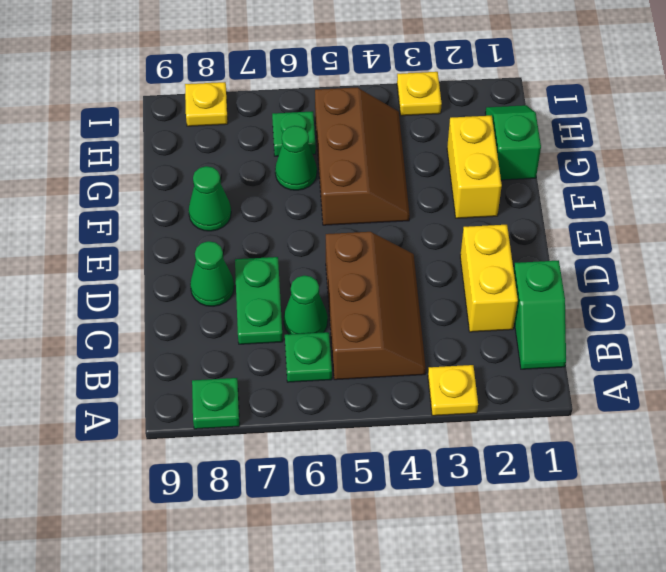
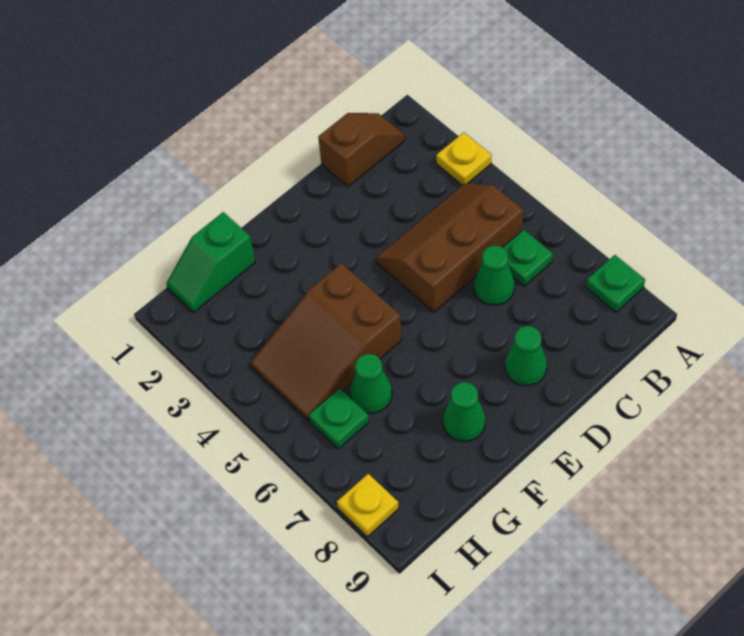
green 1x2 slope [514,260,566,369] -> brown 1x2 slope [318,113,405,187]
yellow 1x2 brick [460,225,518,332] -> none
green 1x2 plate [235,257,283,344] -> none
yellow 1x2 brick [447,116,502,218] -> none
brown 2x3 slope [315,87,410,225] -> brown 2x3 slope turned to [250,263,402,420]
yellow 1x1 plate [397,72,442,116] -> none

